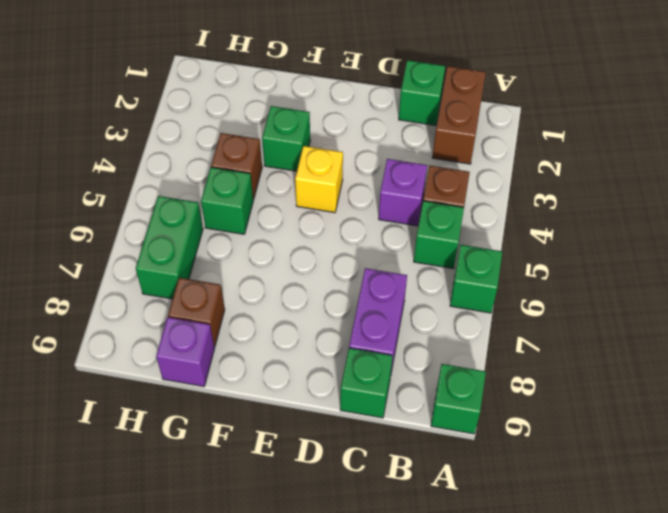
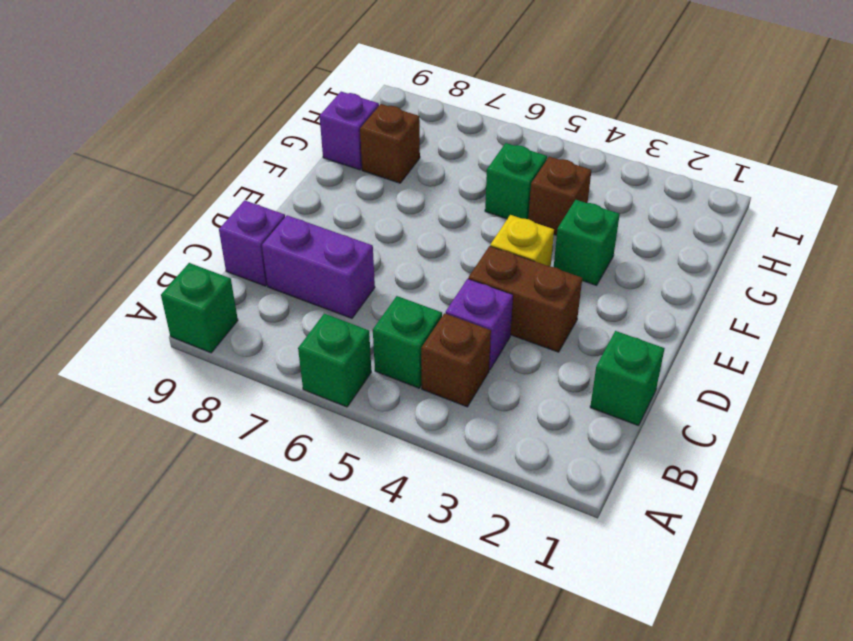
brown 1x2 brick [432,66,486,164] -> brown 1x2 brick moved to [468,246,582,352]
green 1x1 brick [340,348,393,418] -> purple 1x1 brick [219,200,285,286]
green 1x2 brick [136,196,203,299] -> none

